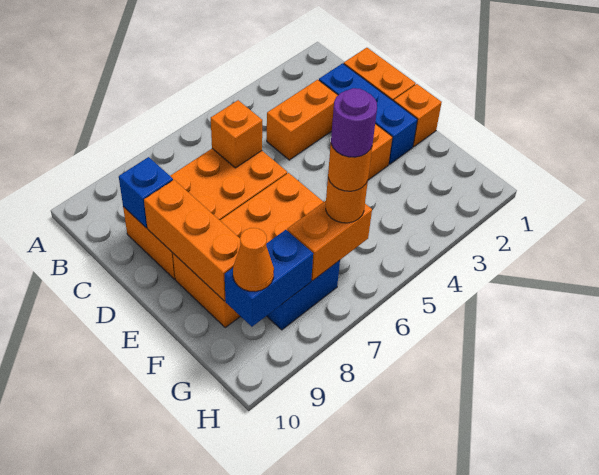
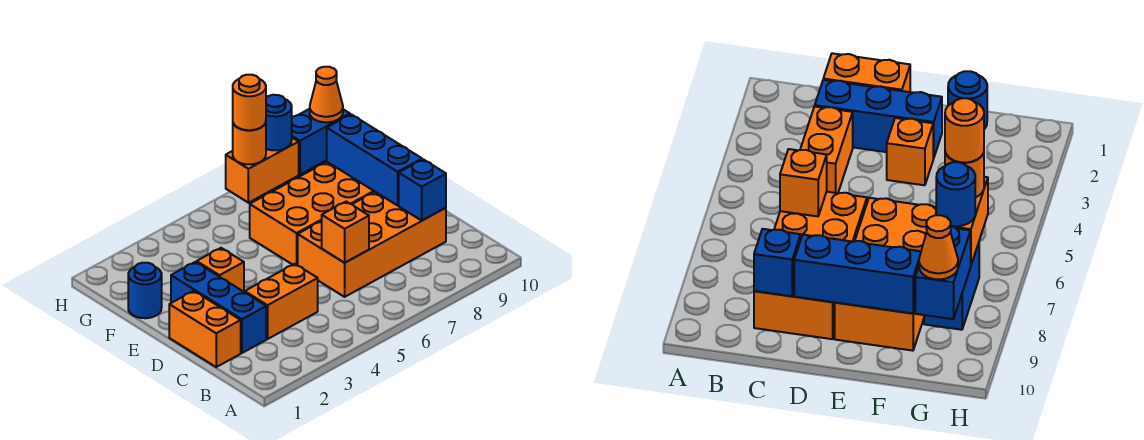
orange 1x3 brick [144,180,240,301] -> blue 1x3 brick [327,114,422,205]
orange 1x1 brick [394,84,442,147] -> none
none -> blue 1x1 round brick [128,263,162,318]
purple 1x1 round brick [331,88,377,157] -> none
none -> blue 1x1 round brick [266,95,292,150]

